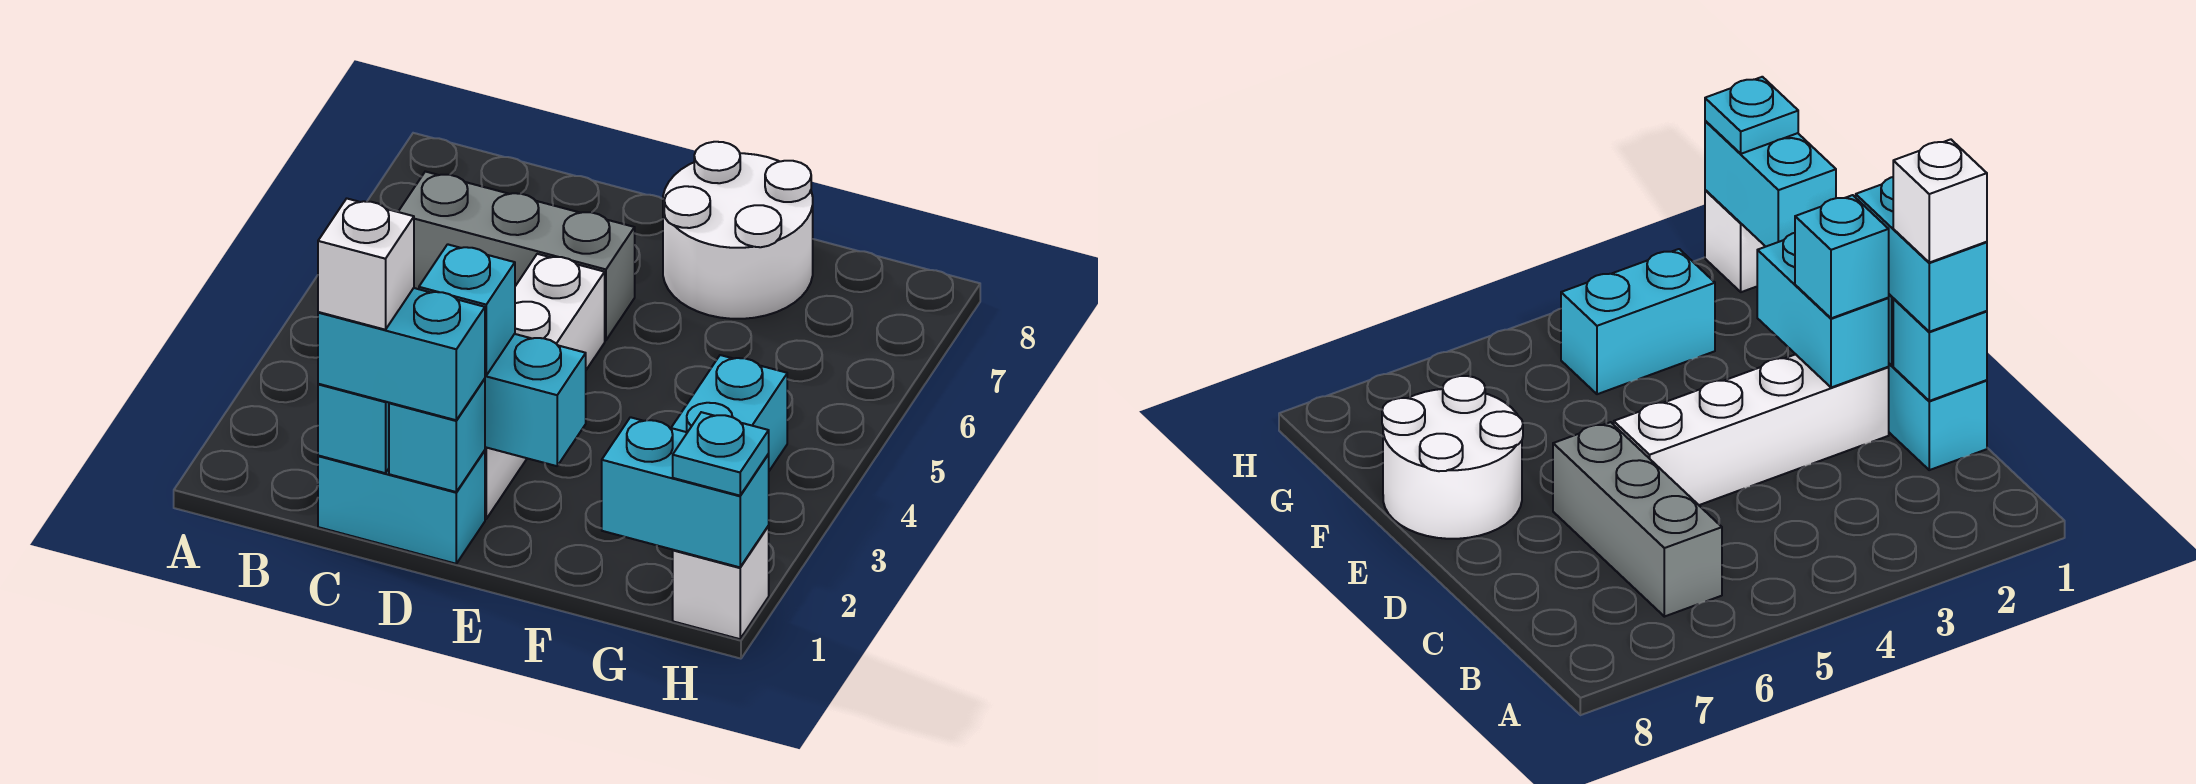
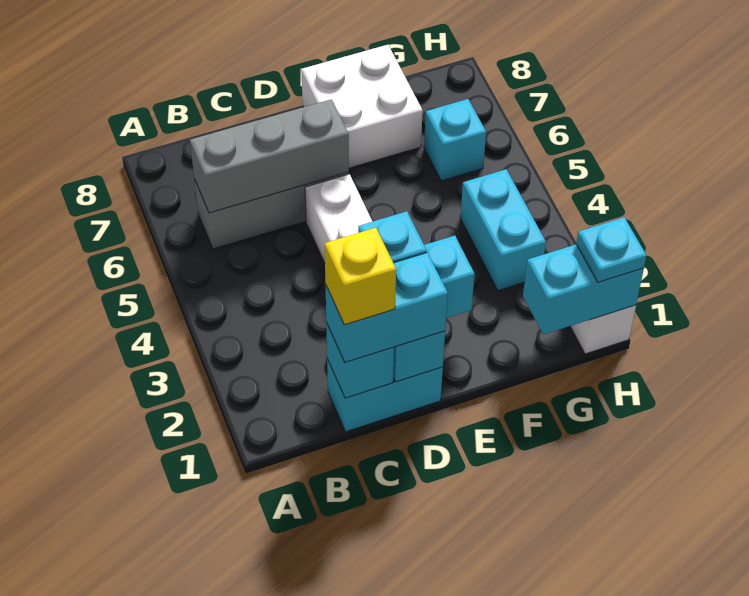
none -> grey 1x3 brick [190,99,349,213]
white 1x1 brick [318,199,414,330] -> yellow 1x1 brick [325,228,396,325]
white 2x2 round brick [663,142,813,319] -> white 2x2 brick [301,45,423,168]
none -> cyan 1x1 brick [424,99,486,181]

